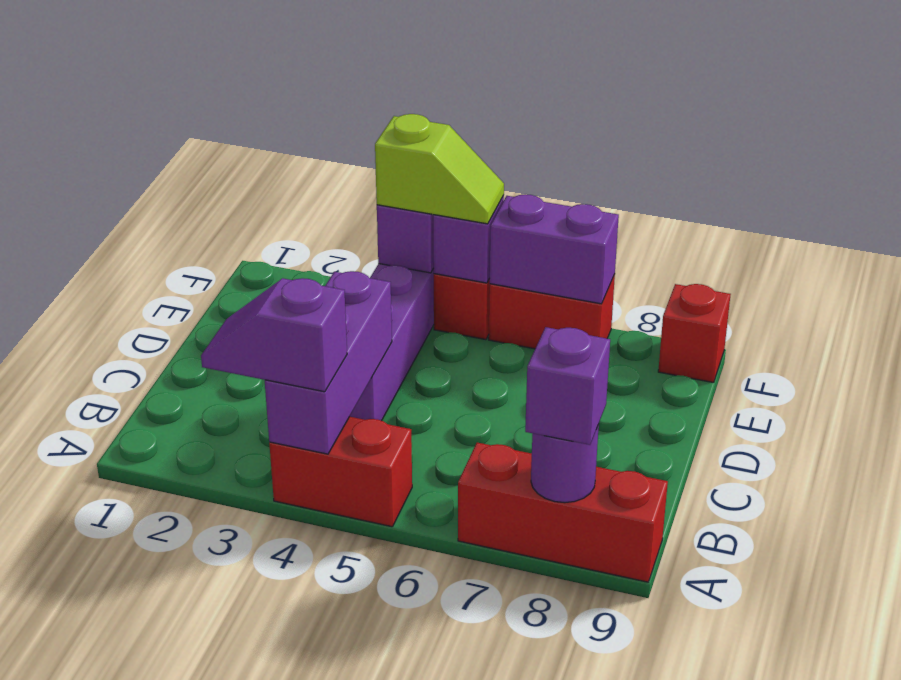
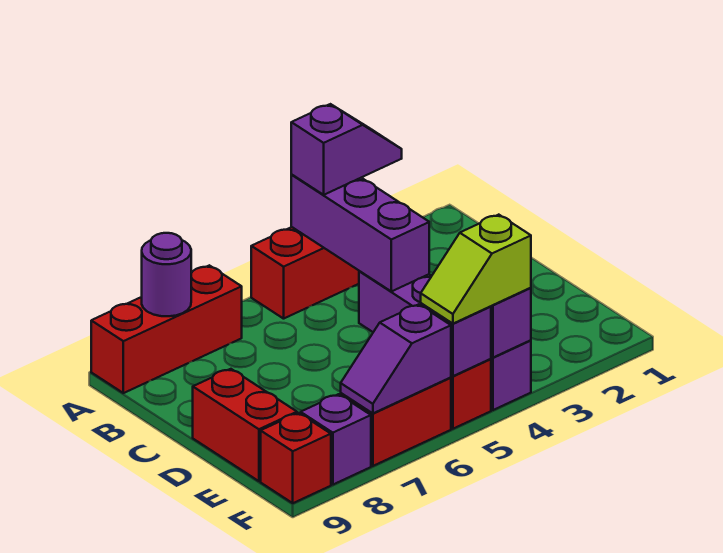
purple 1x1 brick [525,327,610,445] -> purple 1x1 brick moved to [301,394,371,485]
none -> red 1x2 brick [193,369,297,481]
purple 1x2 brick [490,194,619,304] -> purple 1x2 slope [341,304,451,413]

